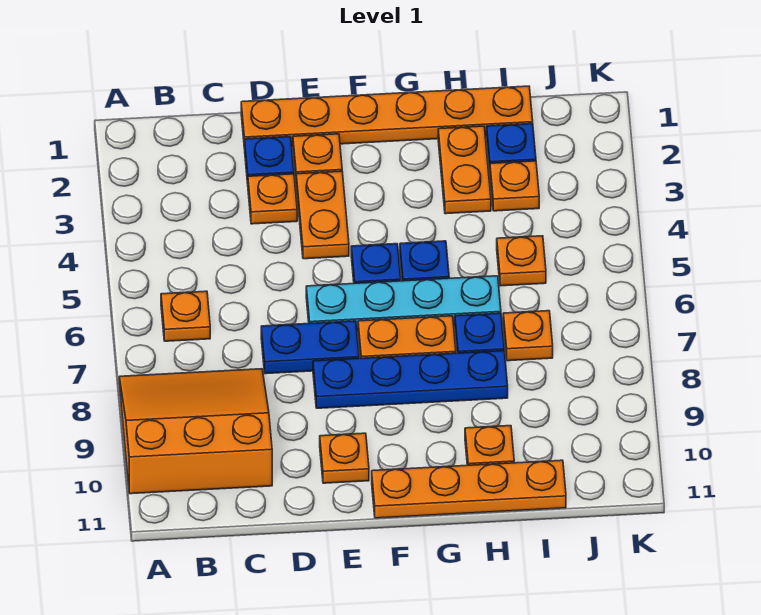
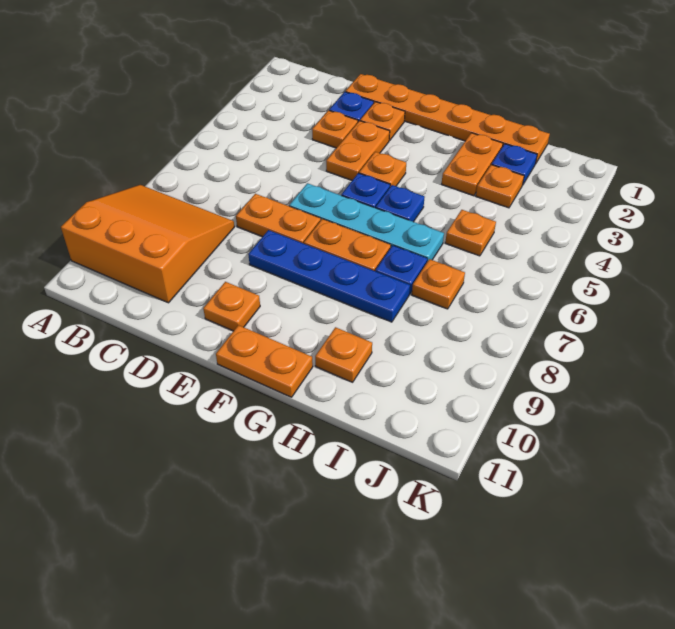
orange 1x1 plate [161,291,210,341] -> orange 1x1 plate moved to [359,152,406,187]
blue 1x2 plate [261,321,359,374] -> orange 1x2 plate [236,194,321,243]
orange 1x4 plate [372,460,566,518] -> orange 1x2 plate [216,325,313,397]

